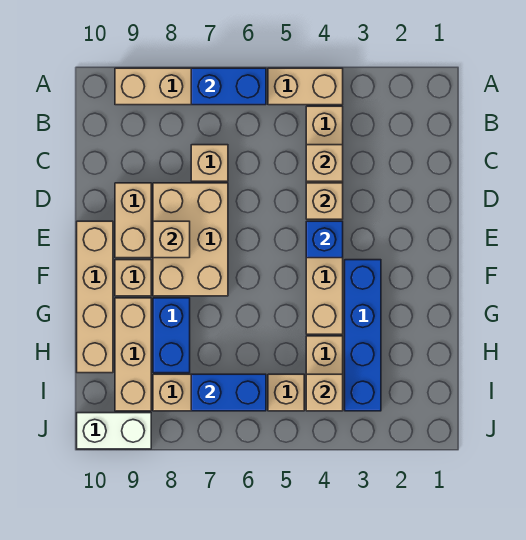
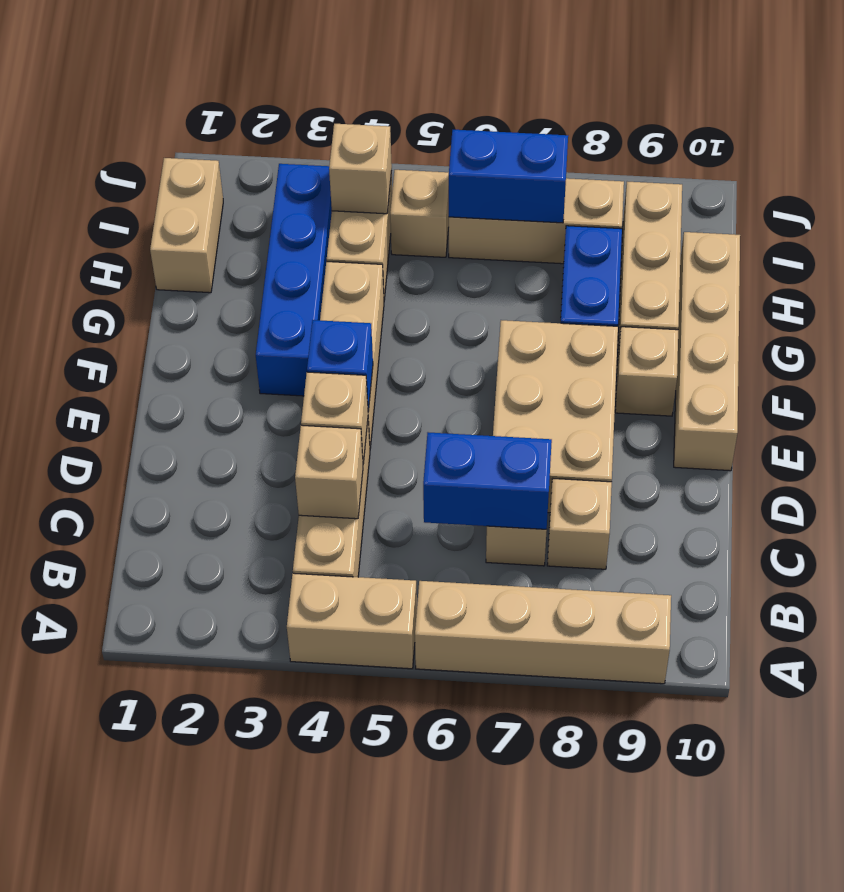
blue 1x2 brick [191,68,266,105] -> blue 1x2 brick moved to [423,432,552,529]
tan 1x2 brick [115,183,151,258] -> tan 1x2 brick moved to [150,158,223,293]
tan 1x1 brick [153,221,190,258] -> tan 1x1 brick moved to [547,479,612,569]
white 1x2 brick [77,413,151,449] -> none

